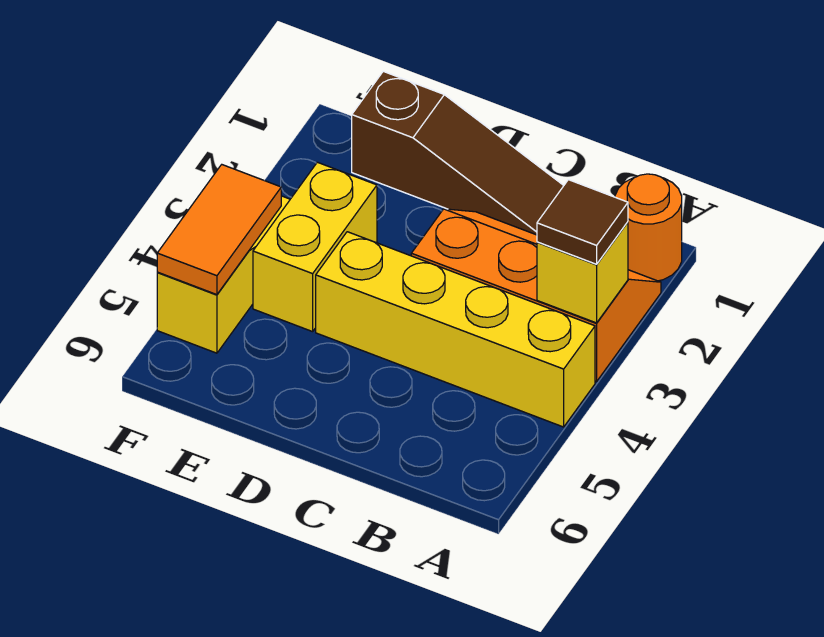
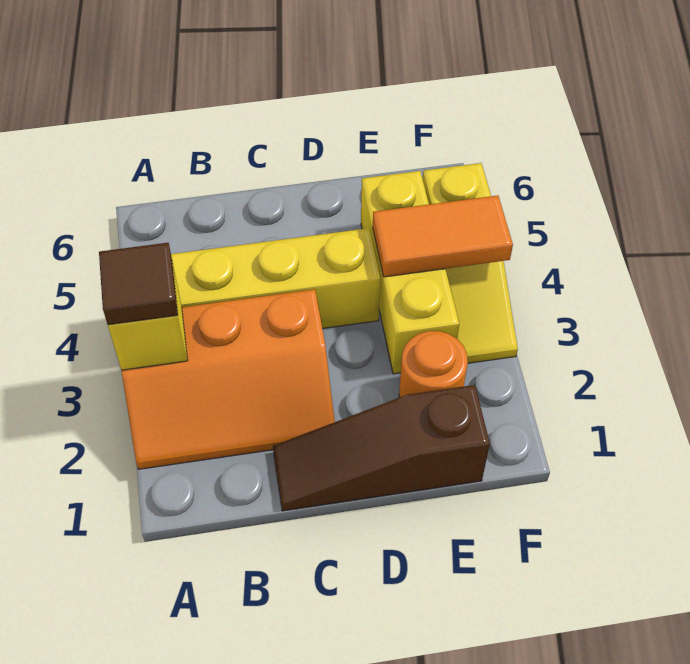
orange 1x1 round brick [615,174,682,281] -> orange 1x1 round brick moved to [399,331,468,398]
yellow 1x2 brick [253,162,377,332] -> yellow 1x3 brick [361,171,459,374]
orange 1x2 tile [157,165,281,295] -> orange 1x2 tile turned to [373,196,513,277]

